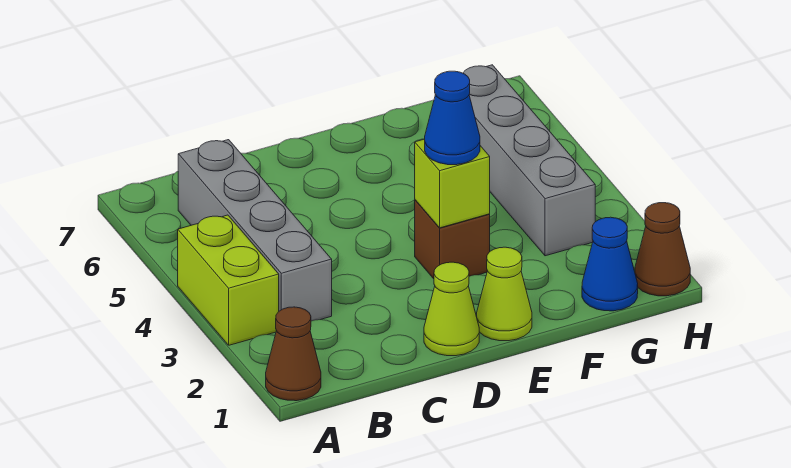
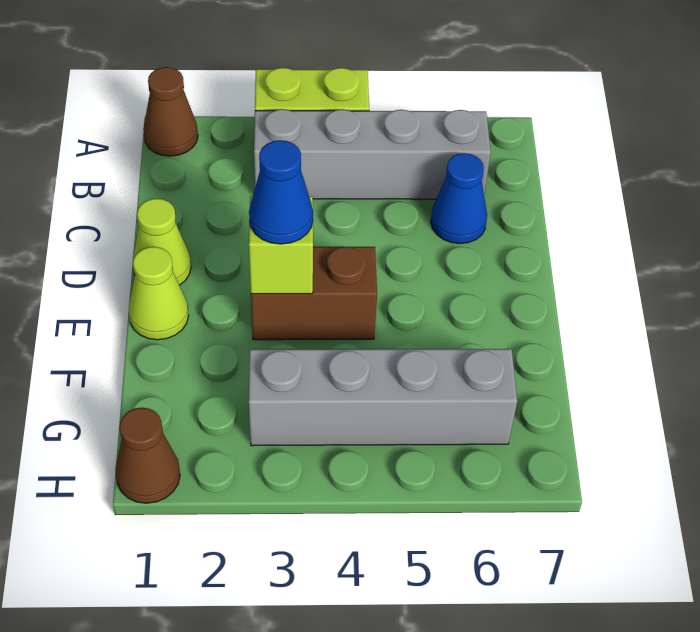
brown 1x1 brick [415,200,490,279] -> brown 1x2 brick [251,247,377,340]
blue 1x1 cone [582,217,638,311] -> blue 1x1 cone moved to [431,153,487,244]

